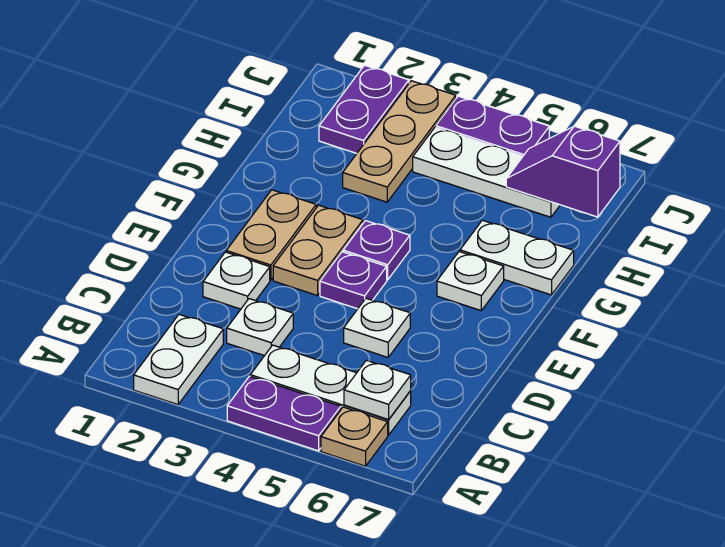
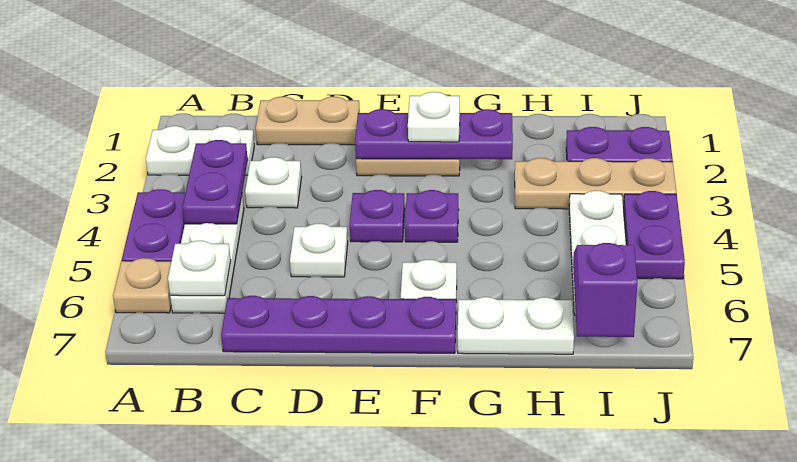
none -> purple 1x2 plate [183,140,248,224]
none -> purple 1x4 plate [221,296,456,353]
white 1x1 plate [203,252,270,309] -> white 1x1 plate moved to [408,92,460,142]
none -> purple 1x3 plate [355,109,513,159]
tan 1x2 plate [273,205,363,296] -> tan 1x2 plate moved to [256,97,360,145]
white 1x2 plate [460,220,574,295] -> white 1x2 plate turned to [458,297,574,354]

